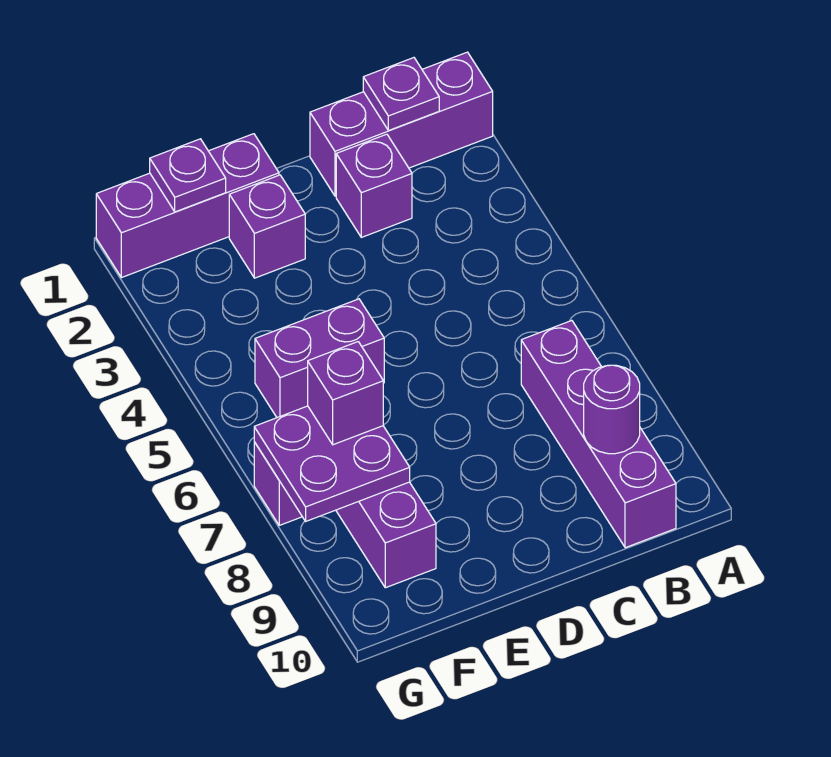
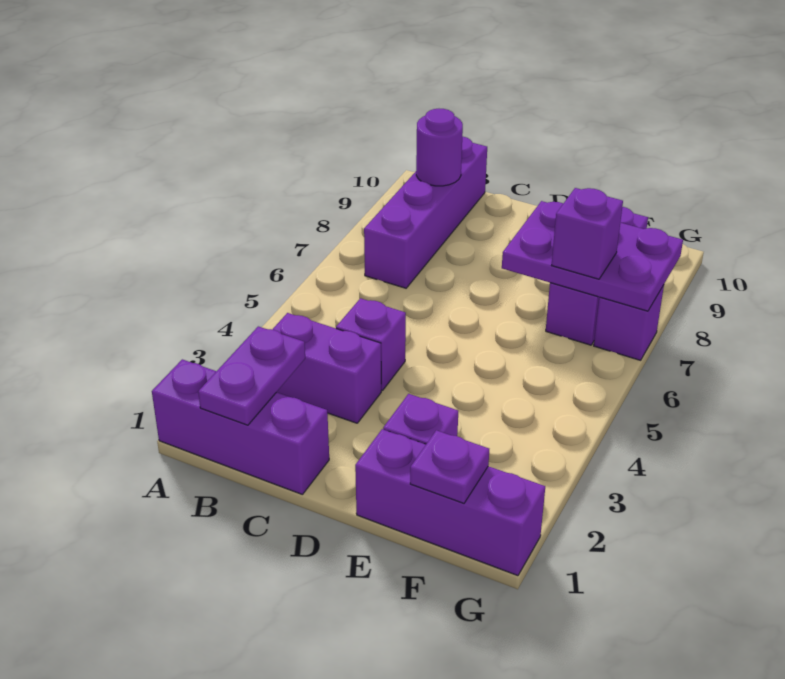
purple 1x1 plate [363,58,439,131] -> purple 1x2 plate [198,326,305,425]
purple 1x1 brick [336,134,412,237] -> purple 1x1 brick moved to [336,298,406,391]
purple 1x2 brick [255,299,384,418] -> purple 1x2 brick moved to [272,313,381,423]
purple 2x2 plate [254,406,410,521] -> purple 2x3 plate [502,201,683,311]

